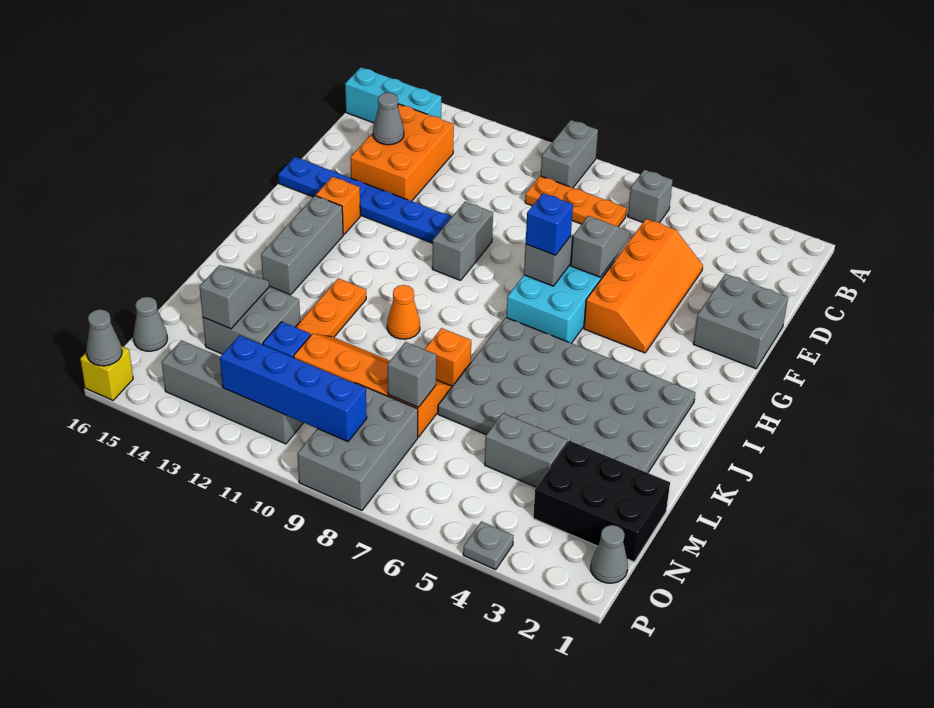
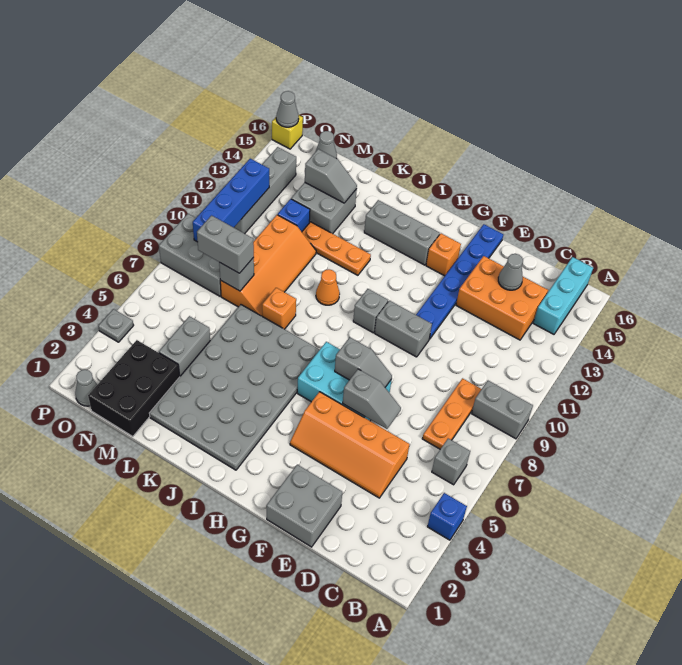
blue 1x1 brick [526,193,573,255] -> blue 1x1 brick moved to [427,493,467,540]
none -> grey 1x1 brick [353,289,388,333]
none -> grey 1x2 brick [197,216,254,273]

